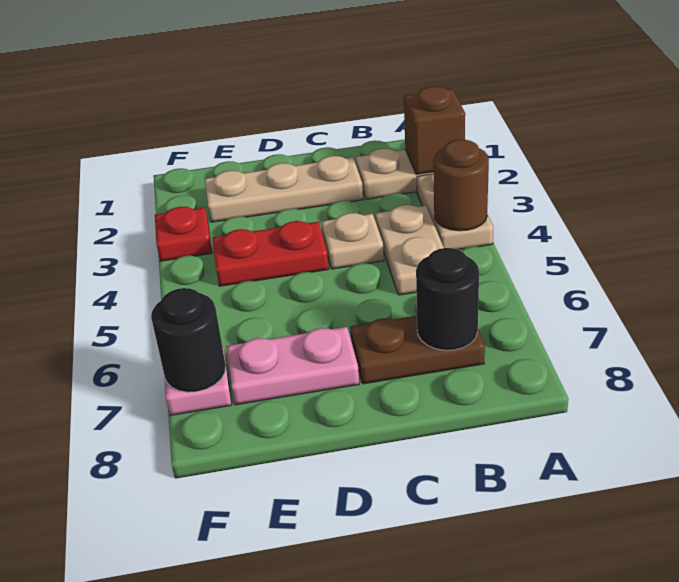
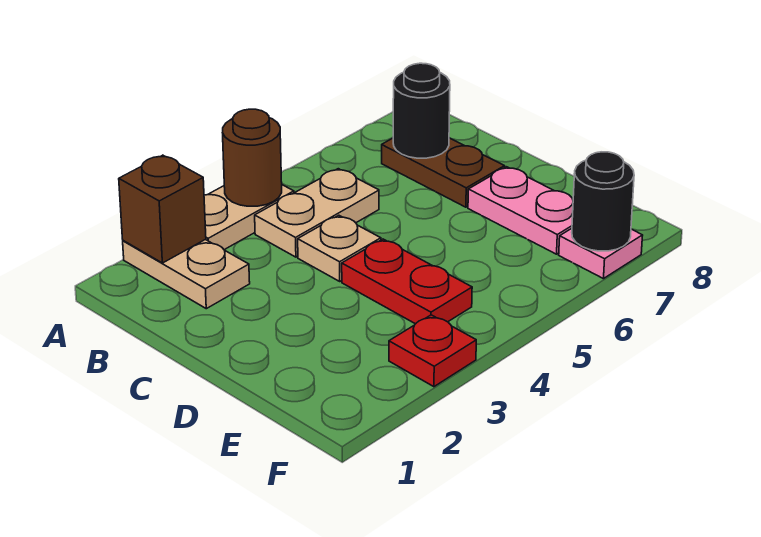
tan 1x3 plate [204,156,363,222] -> none

